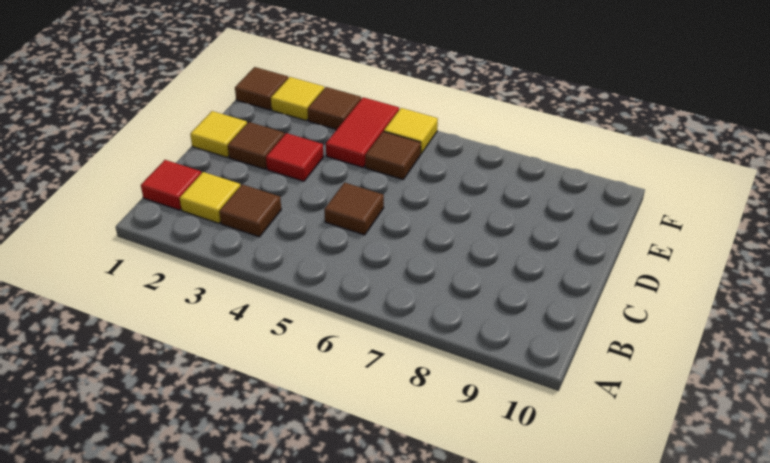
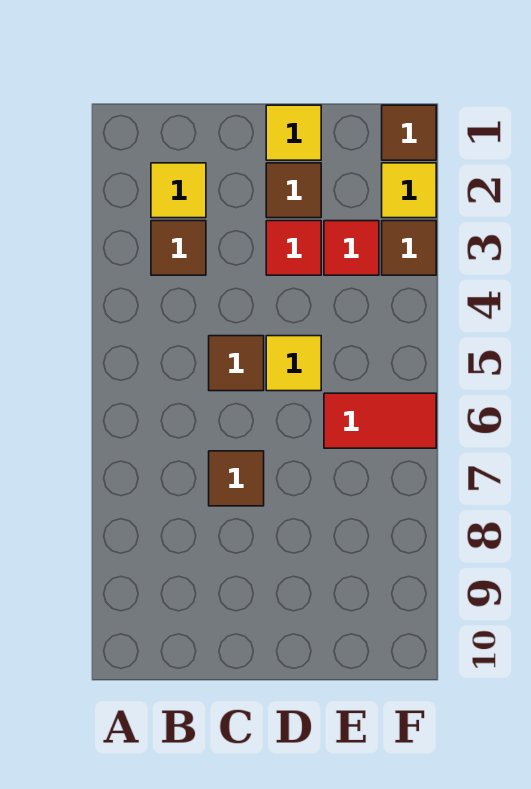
red 1x1 tile [141,160,201,210] -> red 1x1 tile moved to [324,221,379,275]
red 1x2 tile [326,97,399,167] -> red 1x2 tile moved to [324,393,436,448]
brown 1x1 tile [365,132,421,179] -> brown 1x1 tile moved to [209,451,264,506]
yellow 1x1 tile [384,108,438,154] -> yellow 1x1 tile moved to [266,336,321,391]

